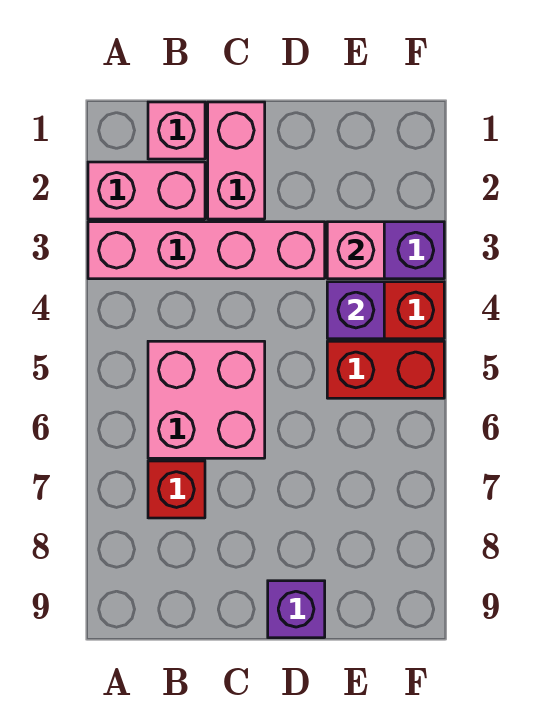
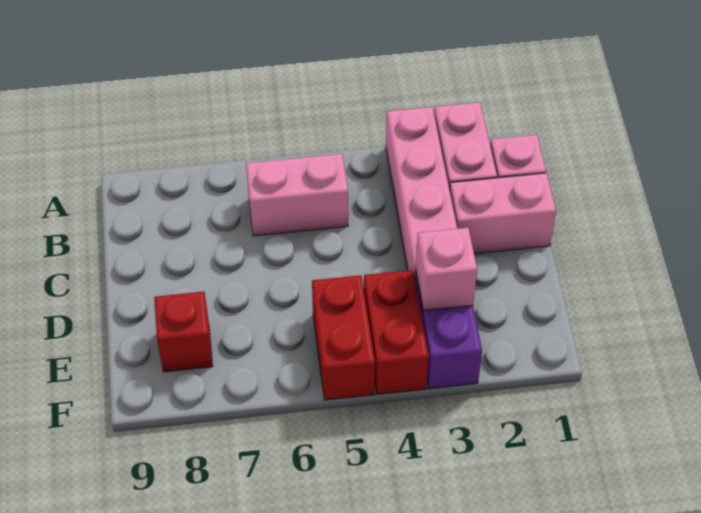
pink 2x2 brick [148,341,265,458] -> pink 1x2 brick [246,154,348,236]
red 1x1 brick [148,461,205,518] -> red 1x1 brick moved to [154,292,213,372]
purple 1x1 brick [268,581,325,638] -> none
purple 1x1 brick [327,282,384,339] -> none

